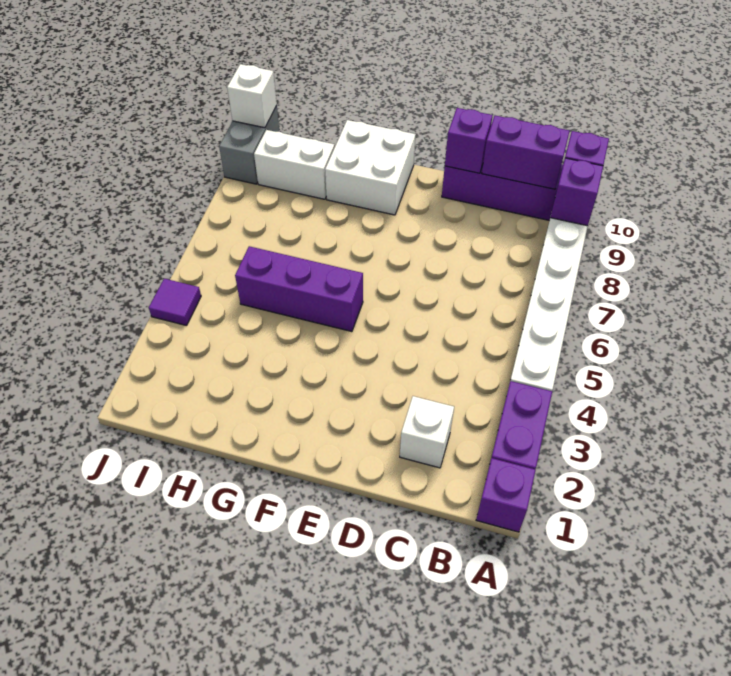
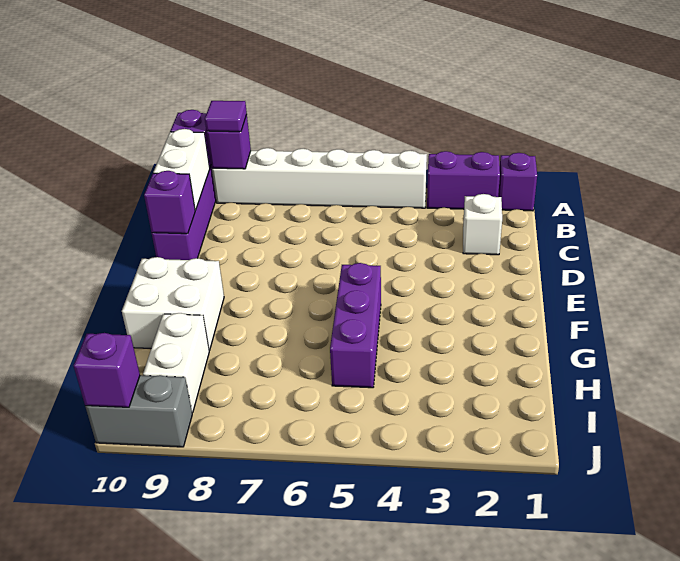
purple 1x2 brick [482,116,570,189] -> white 1x2 brick [153,129,210,211]
purple 1x1 tile [149,279,201,326] -> purple 1x1 tile moved to [205,101,247,132]
white 1x1 brick [227,64,277,128] -> purple 1x1 brick [74,333,140,407]

